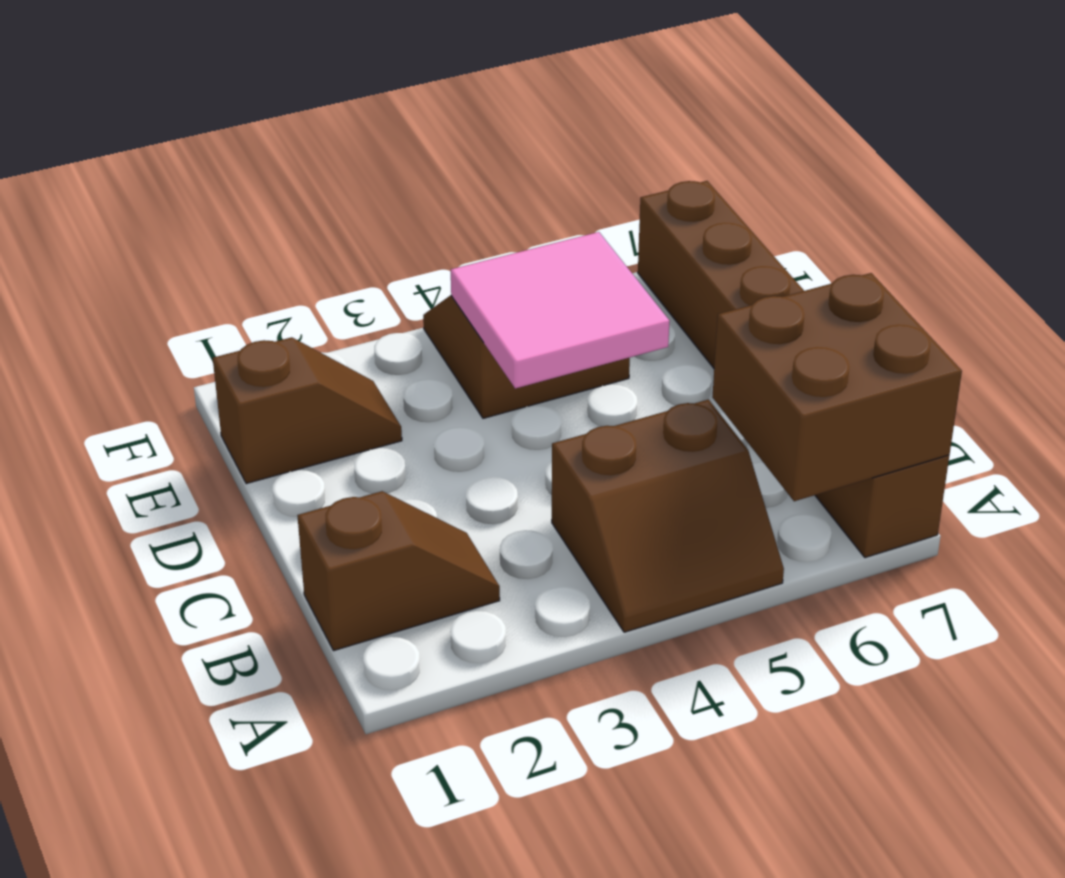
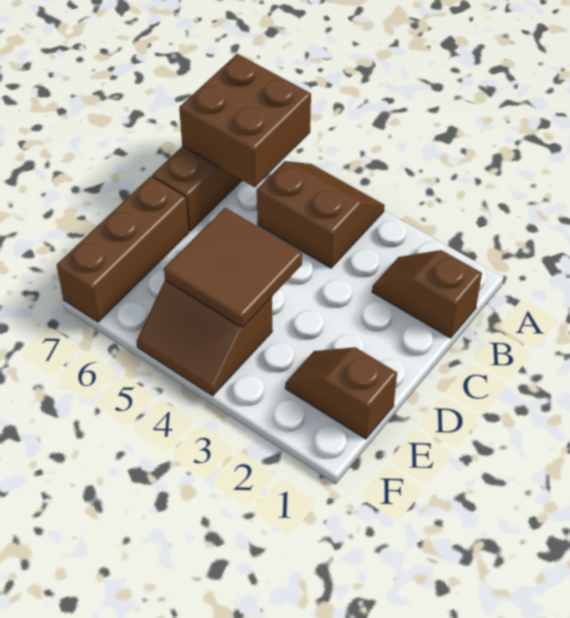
pink 2x2 tile [451,232,669,389] -> brown 2x2 tile [164,208,302,328]

